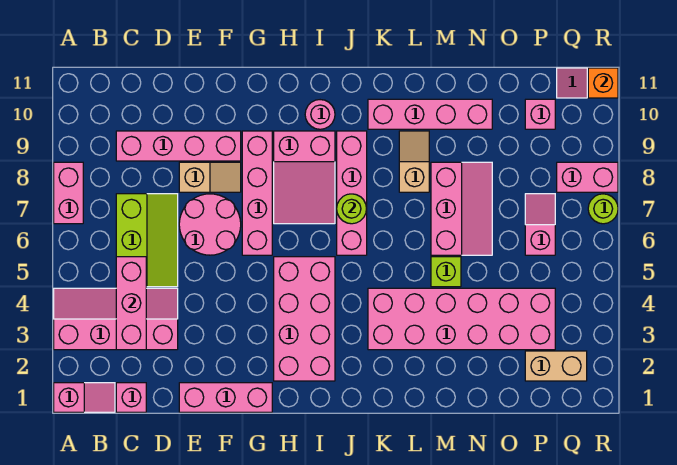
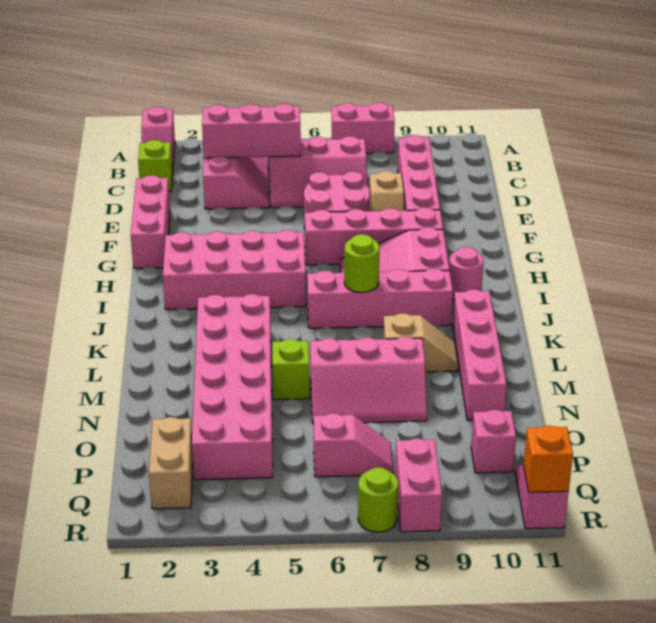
pink 1x1 brick [116,383,146,412] -> lime 1x1 brick [138,140,173,192]
lime 2x3 slope [116,194,178,287] -> pink 2x3 slope [270,136,367,208]

